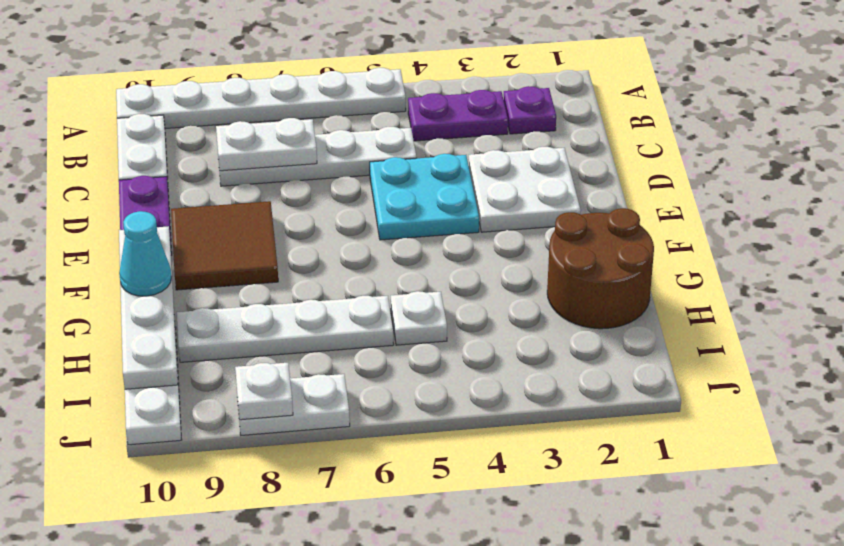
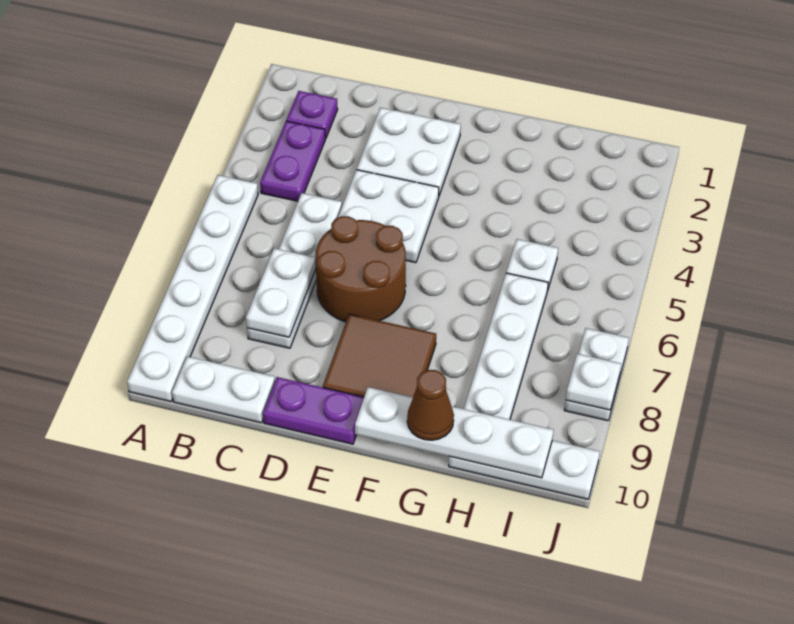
cyan 2x2 plate [370,154,479,240] -> white 2x2 plate [338,170,439,263]
brown 2x2 round brick [547,208,654,329] -> brown 2x2 round brick moved to [315,216,406,322]
cyan 1x1 cone [119,211,171,296] -> brown 1x1 cone [407,370,454,440]

